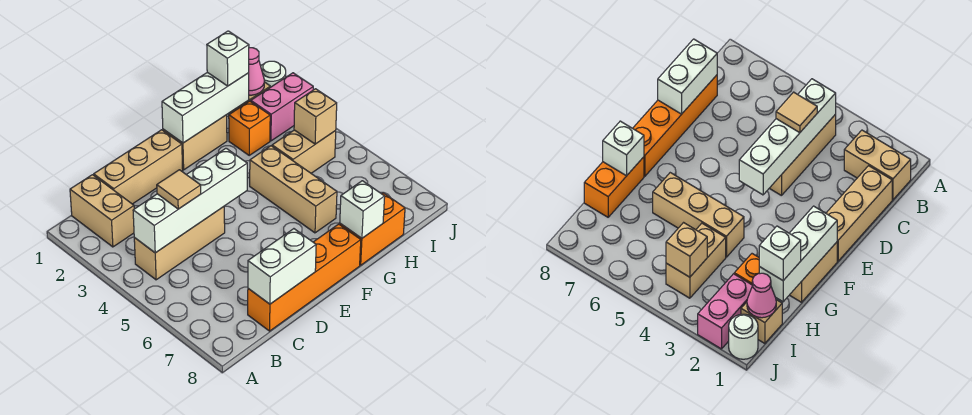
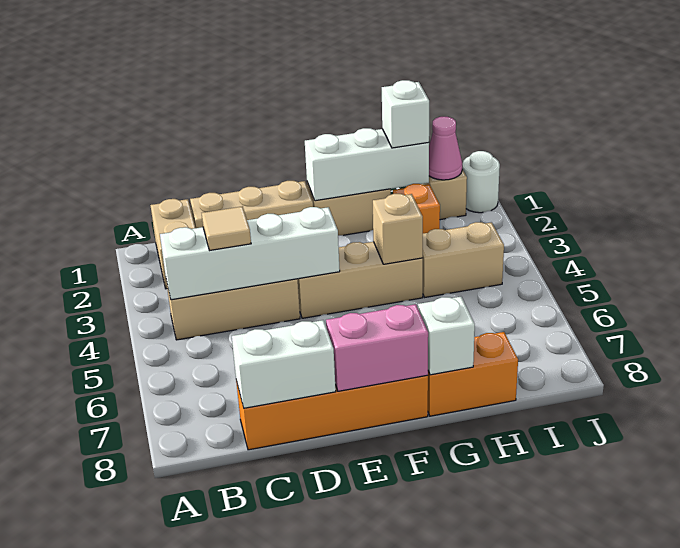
tan 1x3 brick [250,146,337,233] -> tan 1x3 brick turned to [298,242,423,318]
pink 1x2 brick [251,73,313,141] -> pink 1x2 brick moved to [326,304,428,391]
tan 1x1 brick [294,89,337,144] -> tan 1x1 brick moved to [373,194,423,264]

